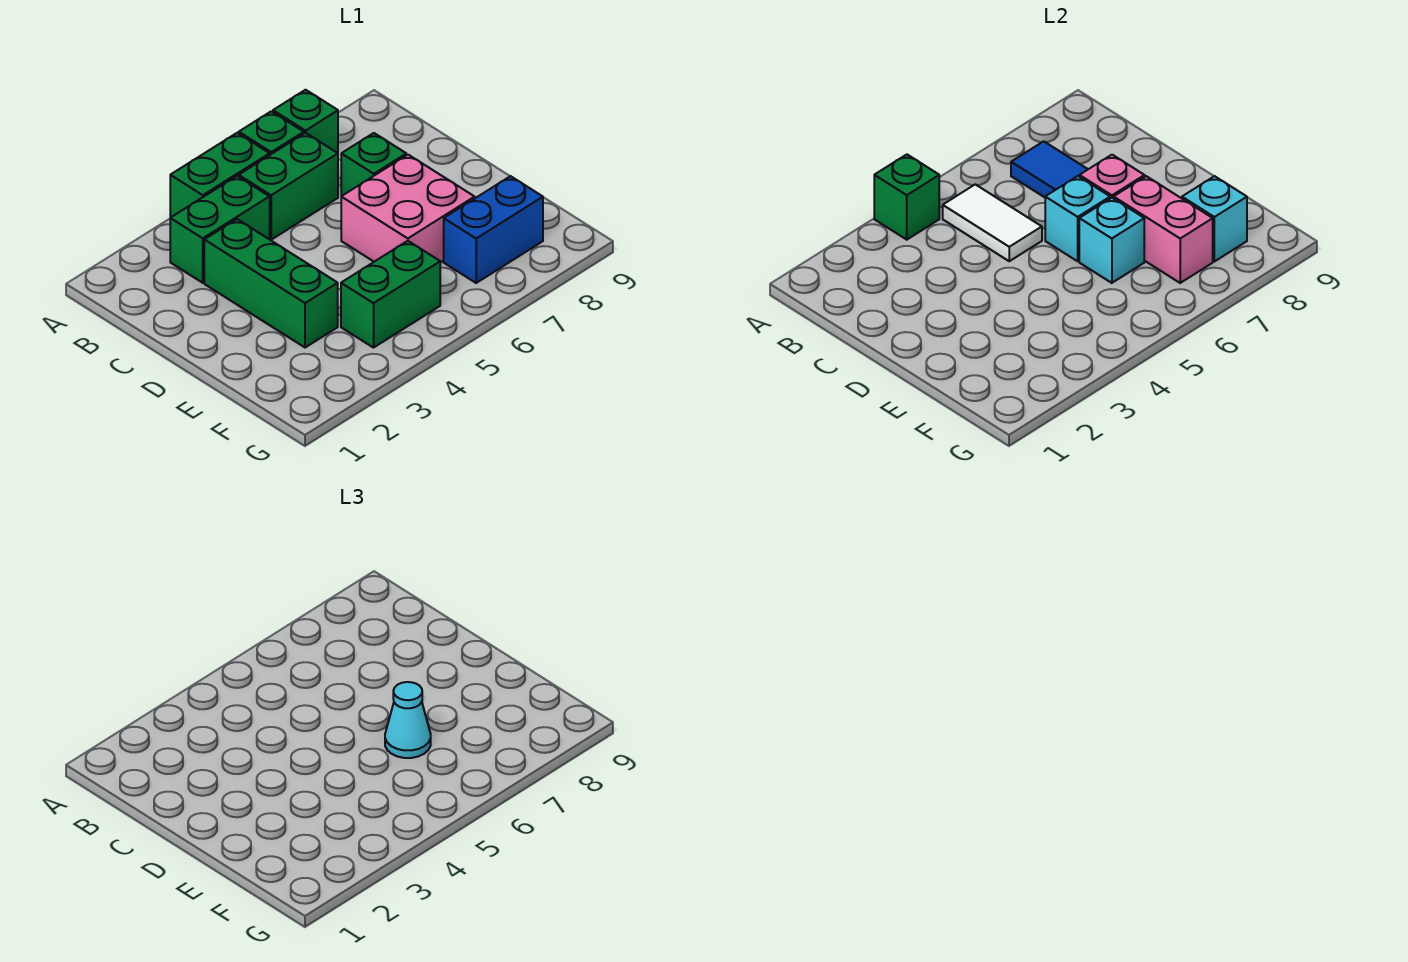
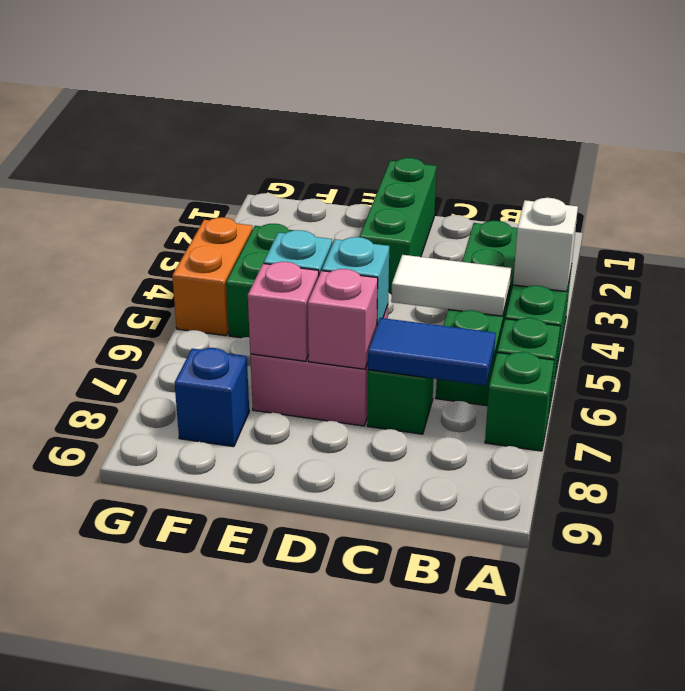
green 1x1 brick [874,155,939,240] -> white 1x1 brick [513,198,578,291]
green 1x3 brick [204,219,338,348] -> green 1x3 brick turned to [360,158,437,294]
cyan 1x1 cone [385,682,431,758] -> none
pink 1x2 brick [1114,176,1213,283] -> pink 1x1 brick [248,262,319,361]
blue 1x2 brick [444,176,543,283] -> blue 1x1 brick [175,348,249,447]
cyan 1x1 brick [1182,176,1247,261] -> none
none -> orange 1x2 brick [172,217,253,336]

